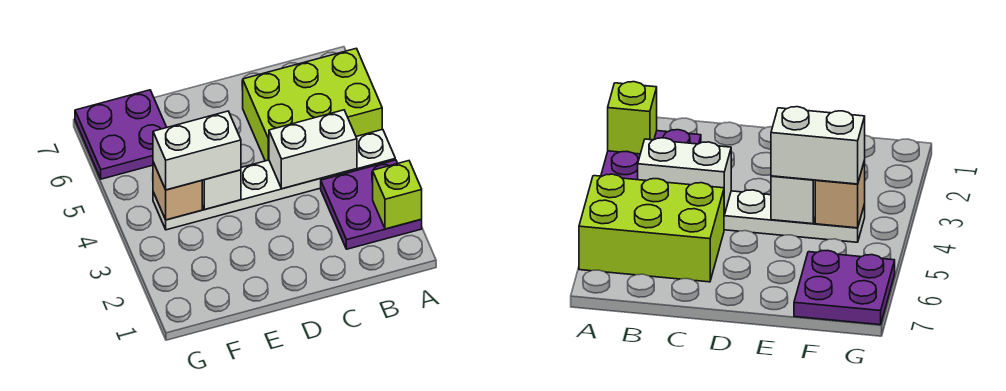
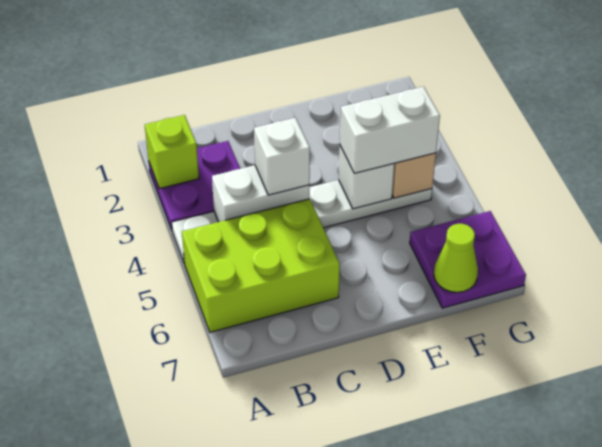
none -> white 1x1 brick [254,118,310,195]
none -> lime 1x1 cone [434,224,478,292]

